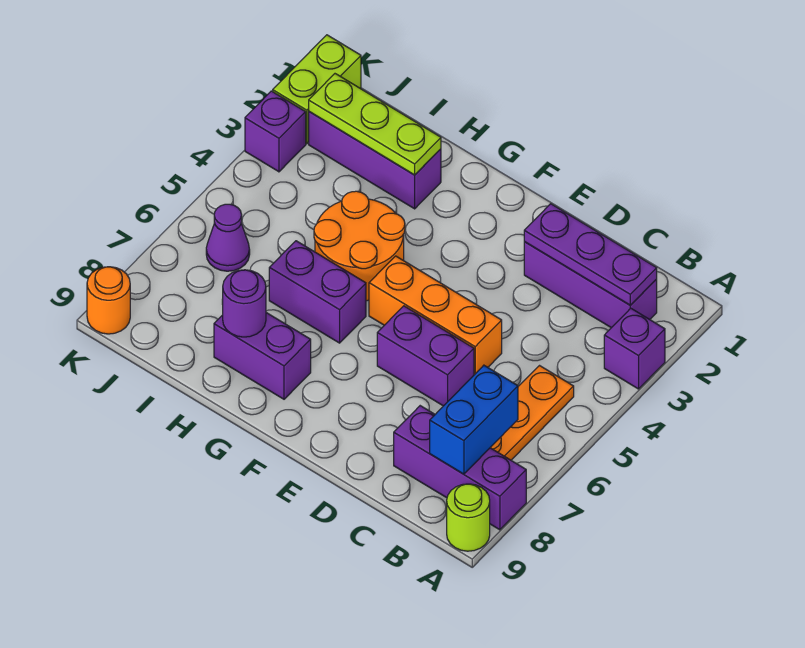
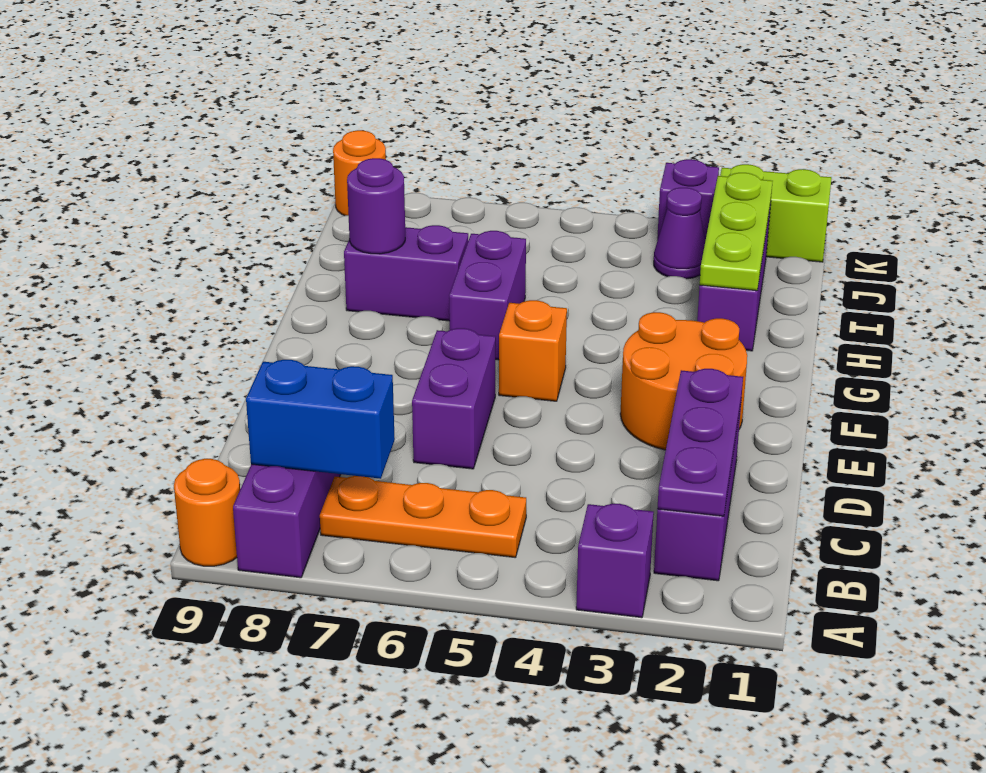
lime 1x1 round brick [447,484,490,551] -> orange 1x1 round brick [174,459,240,566]
orange 1x3 brick [369,256,502,375] -> orange 1x1 brick [499,300,567,401]
orange 2x2 round brick [314,191,405,301] -> orange 2x2 round brick moved to [620,312,747,450]
purple 1x2 brick [214,313,311,399] -> purple 1x2 brick turned to [344,225,468,321]
purple 1x1 cone [206,204,250,271] -> purple 1x1 cone moved to [654,188,705,279]

